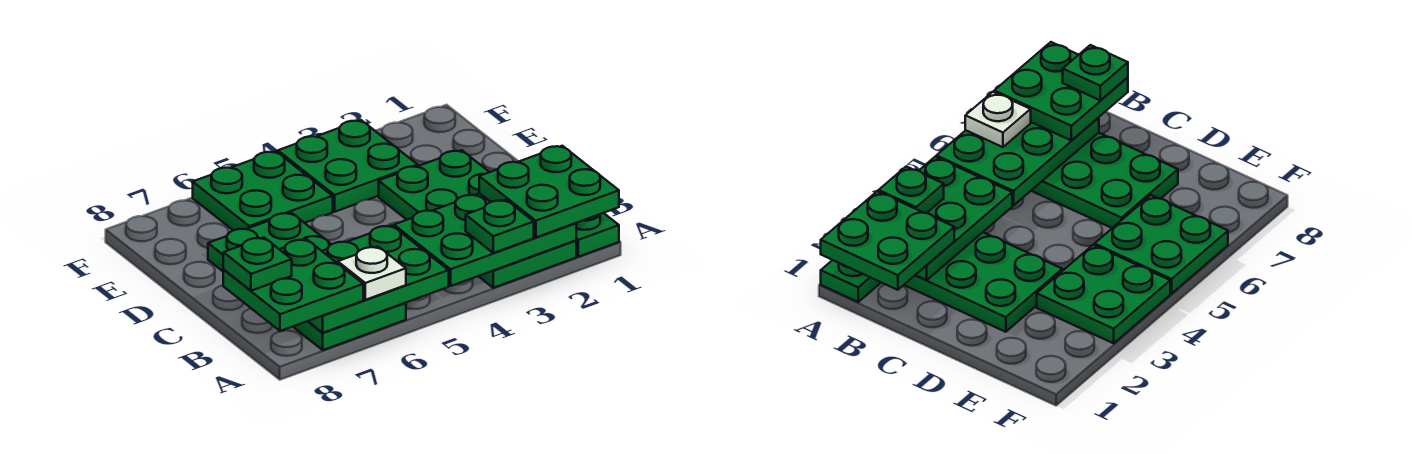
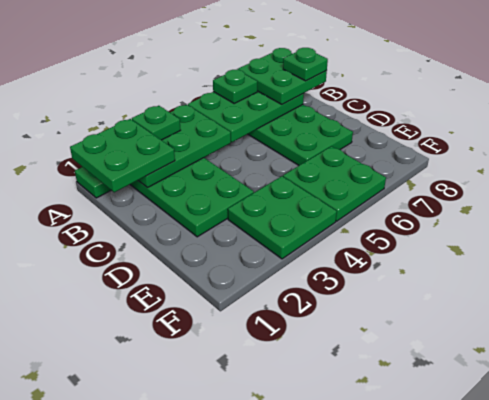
white 1x1 plate [338,247,406,300] -> green 1x1 plate [213,70,257,103]

